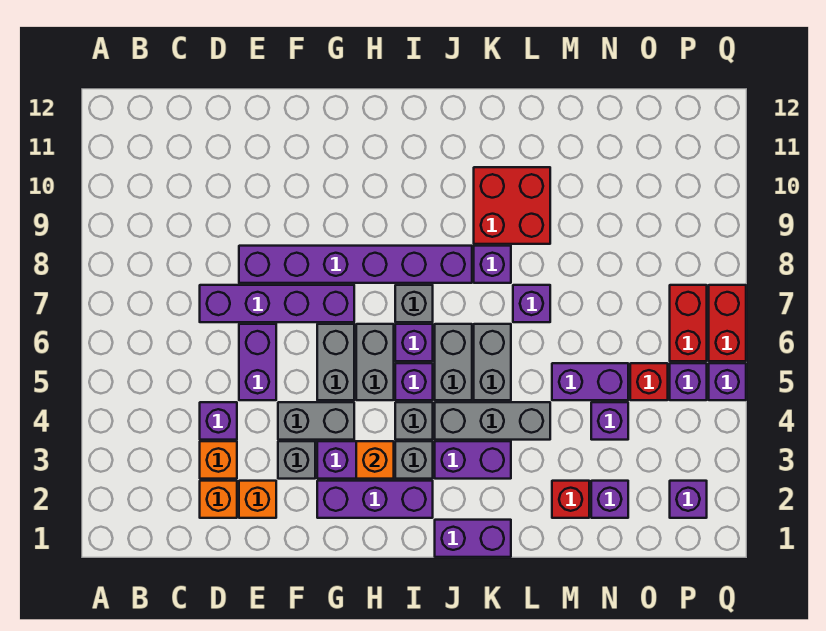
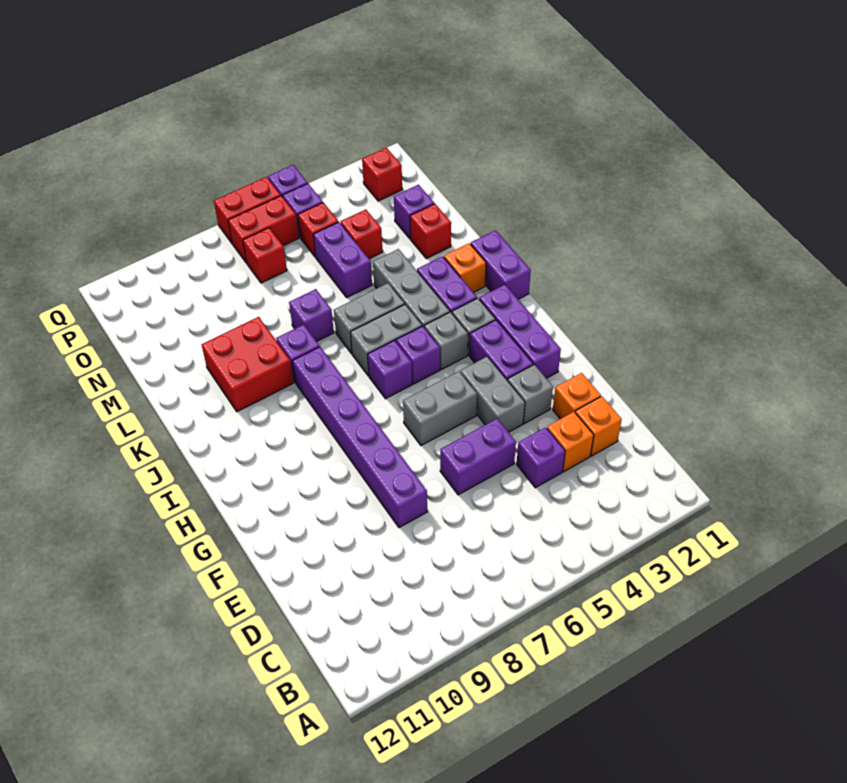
purple 1x4 brick [200,285,354,322] -> none
orange 1x1 brick [356,441,394,479] -> orange 1x1 brick moved to [444,243,486,293]
grey 1x2 brick [356,324,394,400] -> none
grey 1x1 brick [395,285,433,322] -> none
purple 1x1 brick [591,402,628,440] -> red 1x1 brick [340,209,383,259]
none -> red 1x1 brick [243,228,287,283]
purple 1x1 brick [670,481,707,518] -> red 1x1 brick [362,148,402,201]

